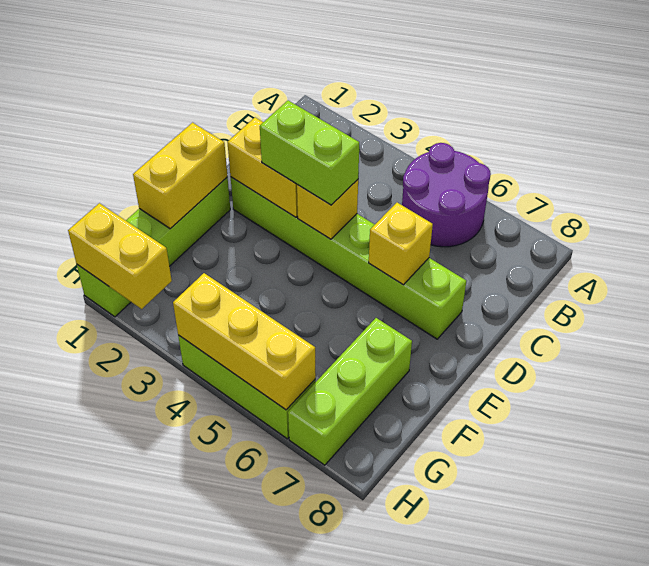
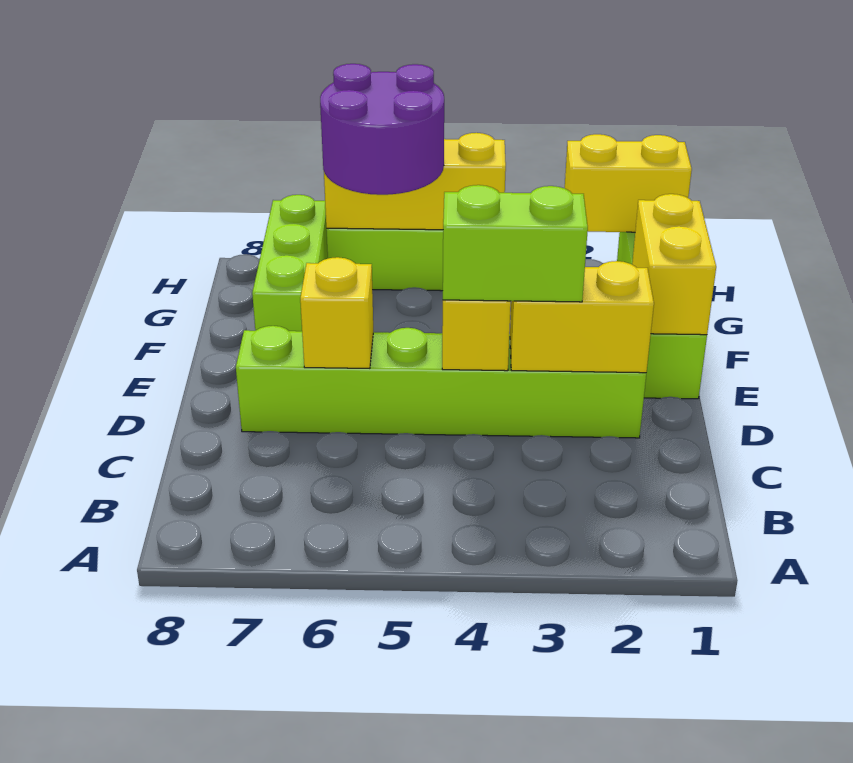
purple 2x2 round brick [402,143,491,247] -> purple 2x2 round brick moved to [320,64,444,195]

